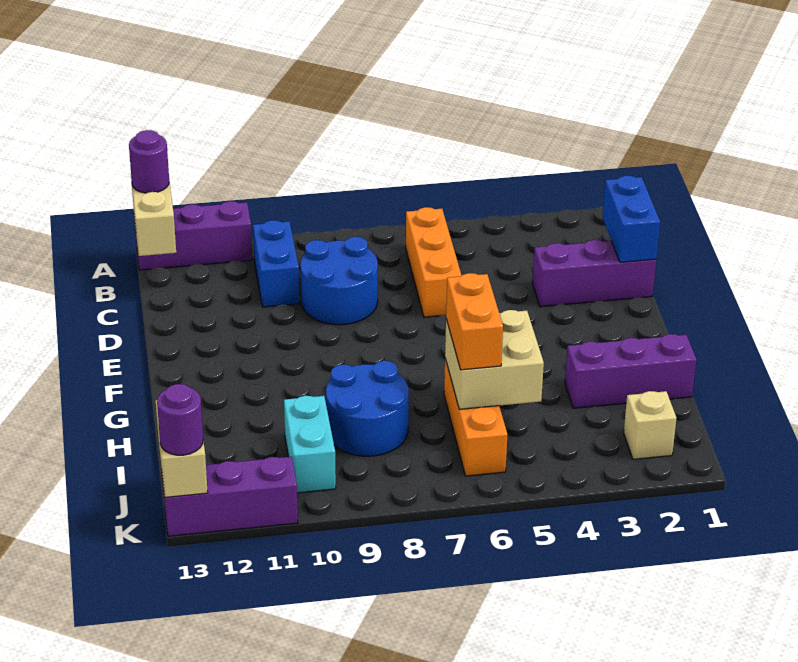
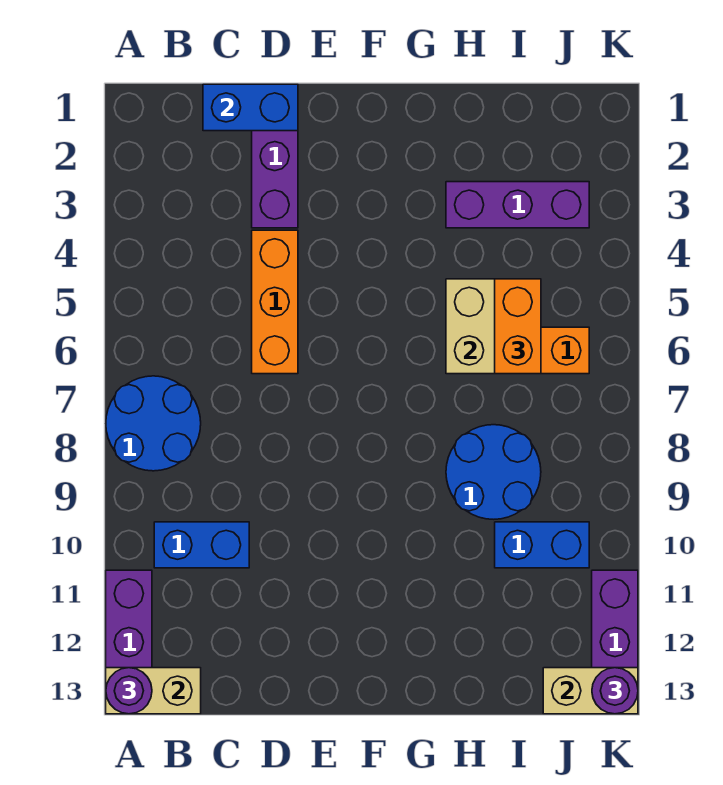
orange 1x3 brick [406,207,462,317] -> orange 1x3 brick turned to [252,230,298,374]
blue 2x2 round brick [300,237,378,325] -> blue 2x2 round brick moved to [106,376,201,471]
purple 1x3 brick [565,334,696,408] -> purple 1x3 brick turned to [446,182,589,228]
orange 1x2 brick [446,273,503,370] -> orange 1x2 brick turned to [495,279,541,374]
cyan 1x2 brick [284,396,336,493] -> blue 1x2 brick [495,522,589,568]
tan 1x1 brick [624,391,676,459] -> none

